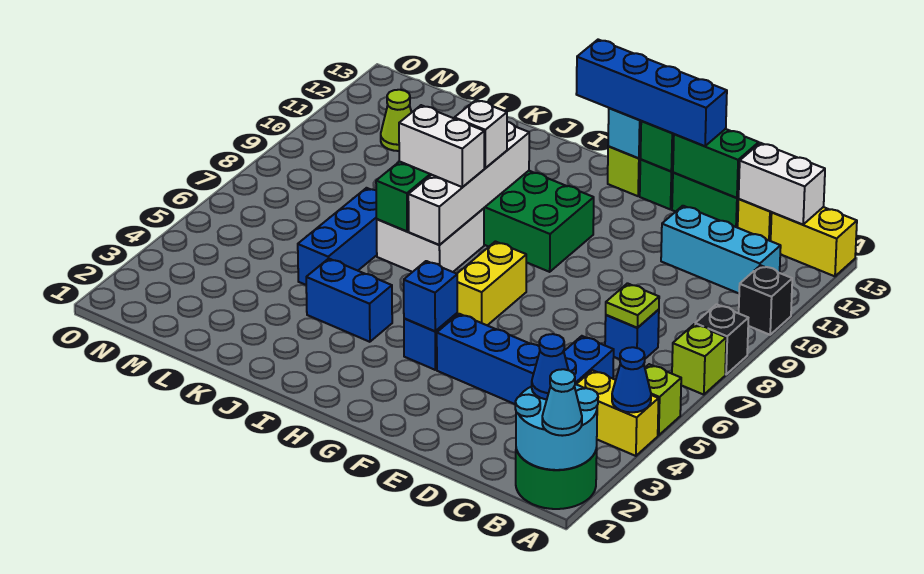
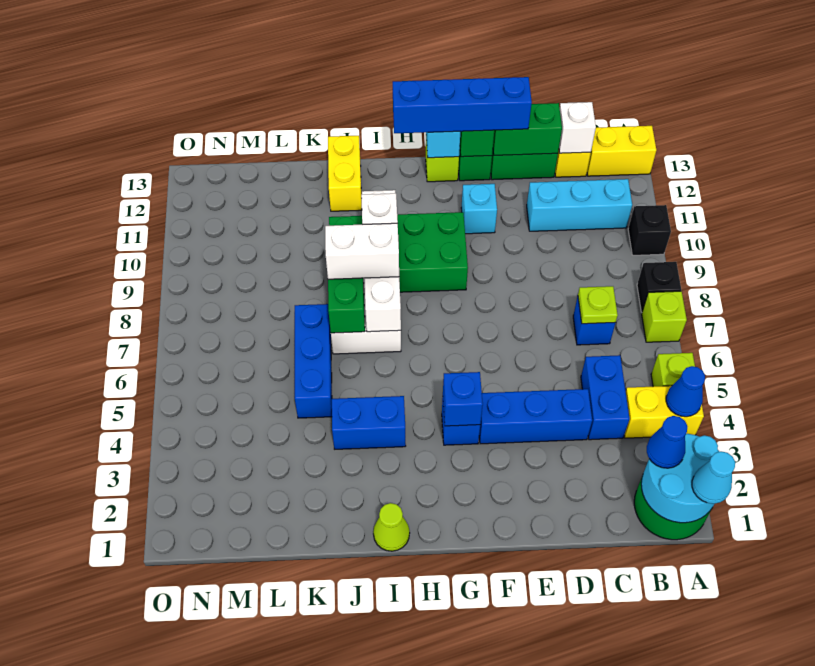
white 1x2 brick [739,143,825,224] -> white 1x1 brick [559,102,596,153]
none -> cyan 1x1 brick [461,184,497,234]
yellow 1x2 brick [457,242,526,325] -> yellow 1x2 brick moved to [328,136,362,211]
lime 1x1 cone [381,90,412,151] -> lime 1x1 cone moved to [373,503,410,551]

